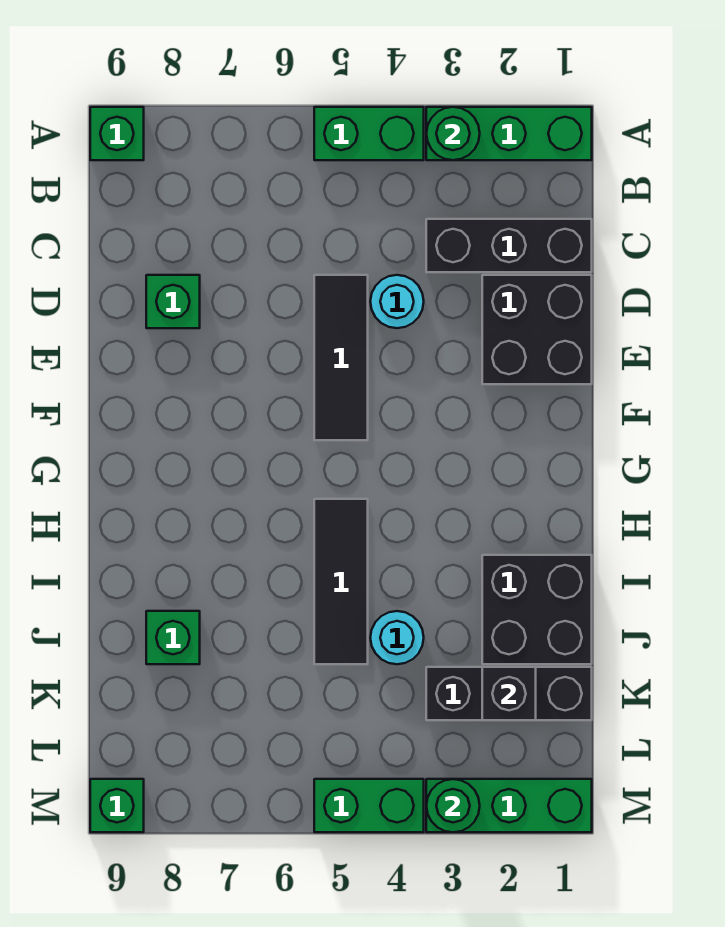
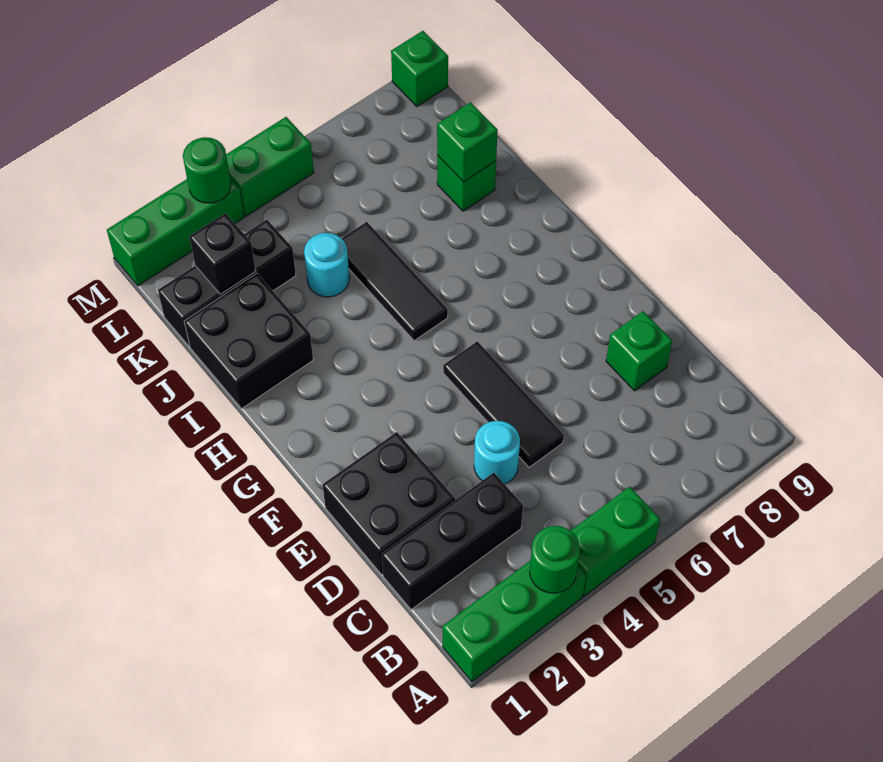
green 1x1 brick [90,107,144,160] -> green 1x1 brick moved to [437,102,498,182]

